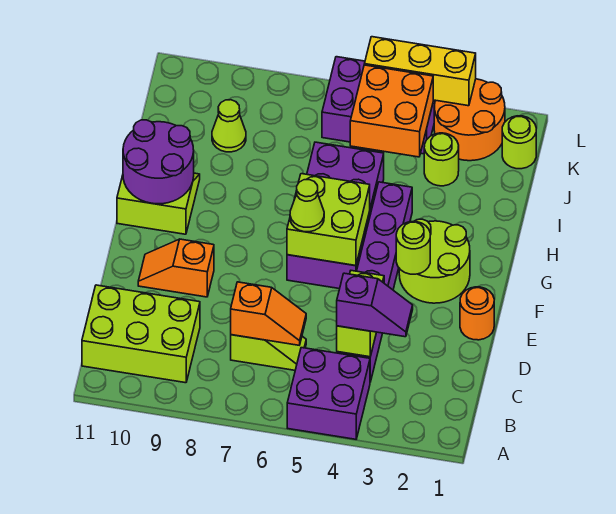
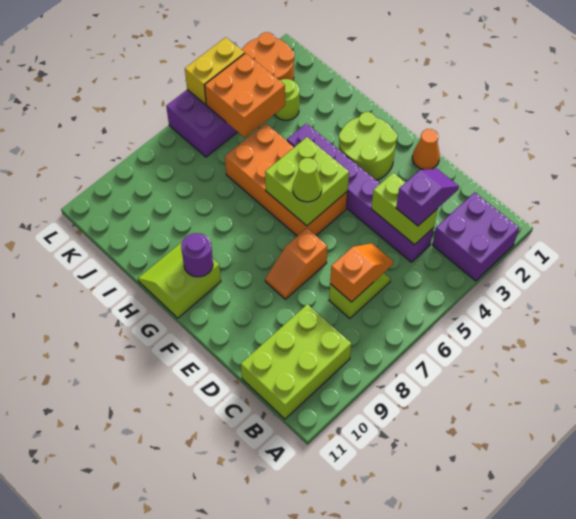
purple 2x2 brick [287,348,370,439] -> purple 2x2 brick moved to [432,192,519,281]
orange 1x1 round brick [460,287,494,340] -> orange 1x1 cone [412,129,440,170]
orange 1x2 slope [138,239,214,297] -> orange 1x2 slope moved to [265,228,327,299]
lime 1x1 round brick [396,222,430,274] -> none
purple 2x4 brick [287,142,384,289] -> orange 2x4 brick [225,123,348,236]
purple 2x2 round brick [123,120,194,204] -> purple 1x1 round brick [181,233,213,277]
lime 1x1 cone [212,100,246,152] -> none
lime 1x1 round brick [502,116,536,169] -> none
yellow 1x3 brick [364,37,476,106] -> yellow 1x2 brick [185,37,245,105]

